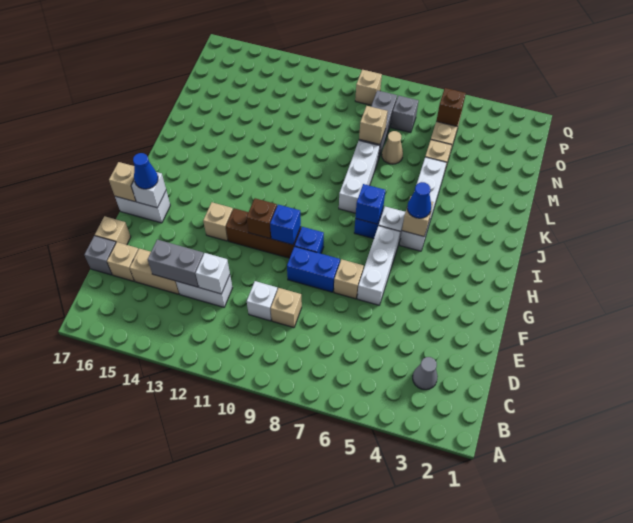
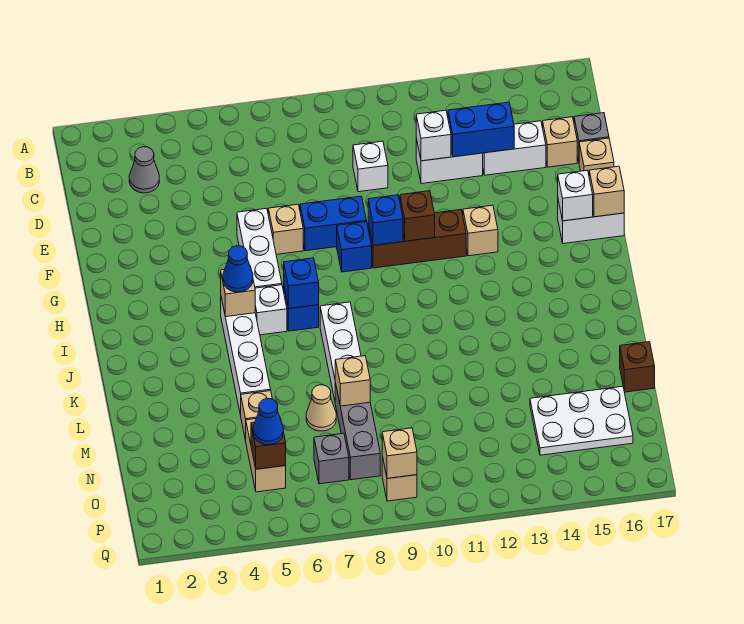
tan 1x1 brick [271,288,302,328] -> tan 1x1 brick moved to [382,428,417,478]
grey 1x2 brick [148,240,204,287] -> blue 1x2 brick [448,102,514,157]
tan 1x2 brick [130,249,179,294] -> white 1x2 brick [483,121,546,175]
blue 1x1 cone [133,153,158,189] -> blue 1x1 cone moved to [253,398,283,445]
none -> brown 1x1 brick [620,342,655,392]
none -> white 2x3 plate [530,386,633,455]

